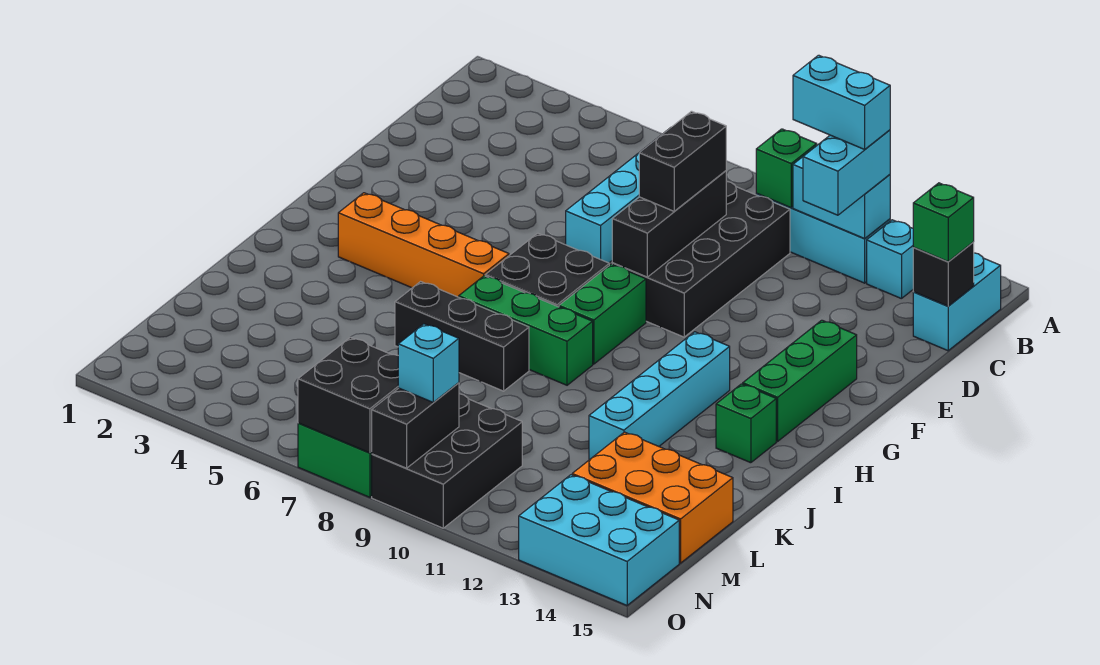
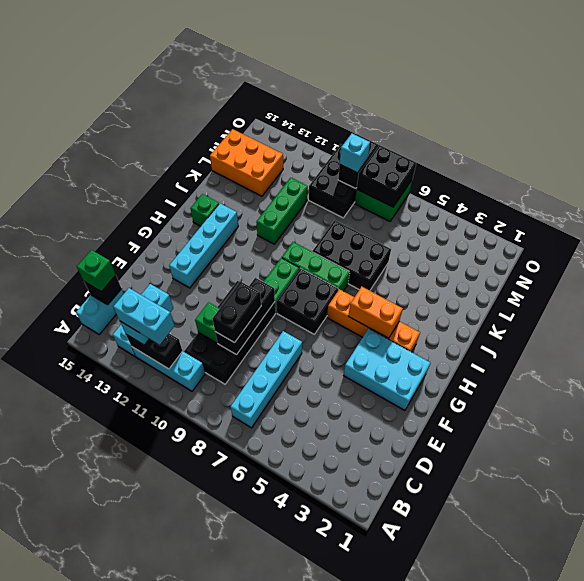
green 1x1 brick [756,129,817,208] -> green 1x1 brick moved to [195,302,219,343]
cyan 1x2 brick [793,157,890,239] -> black 1x2 brick [126,334,182,369]
green 1x3 brick [743,320,857,441] -> green 1x3 brick moved to [256,178,308,244]
none -> orange 1x2 brick [348,287,403,338]
cyan 1x4 brick [589,332,730,460] -> cyan 1x4 brick moved to [169,203,238,288]
black 1x3 brick [395,282,529,391] -> black 2x3 brick [312,220,391,291]
cyan 2x3 brick [519,475,679,605] -> cyan 2x3 brick moved to [344,329,430,411]

